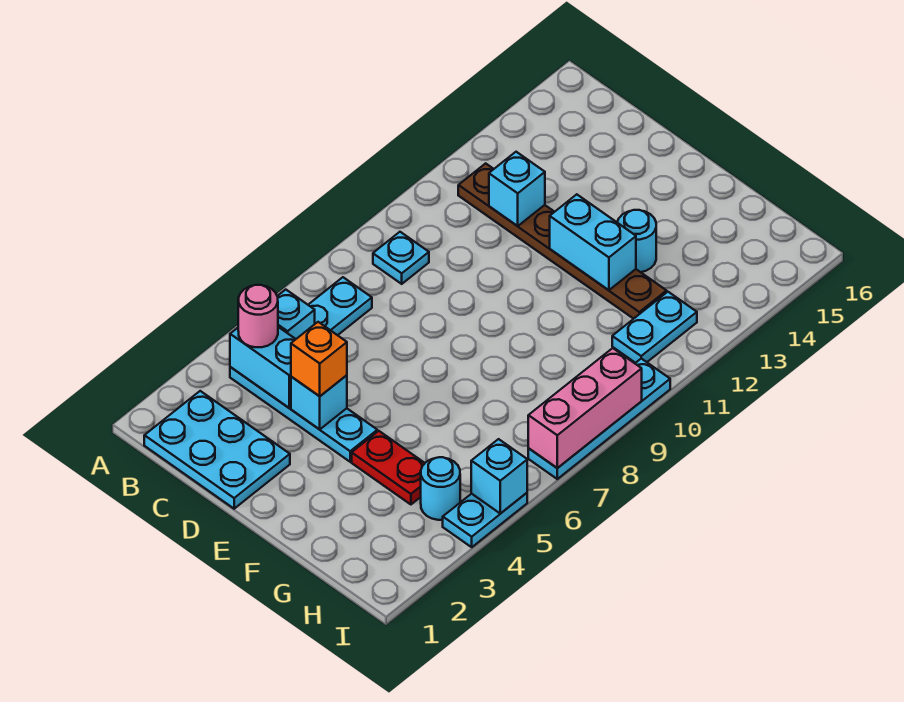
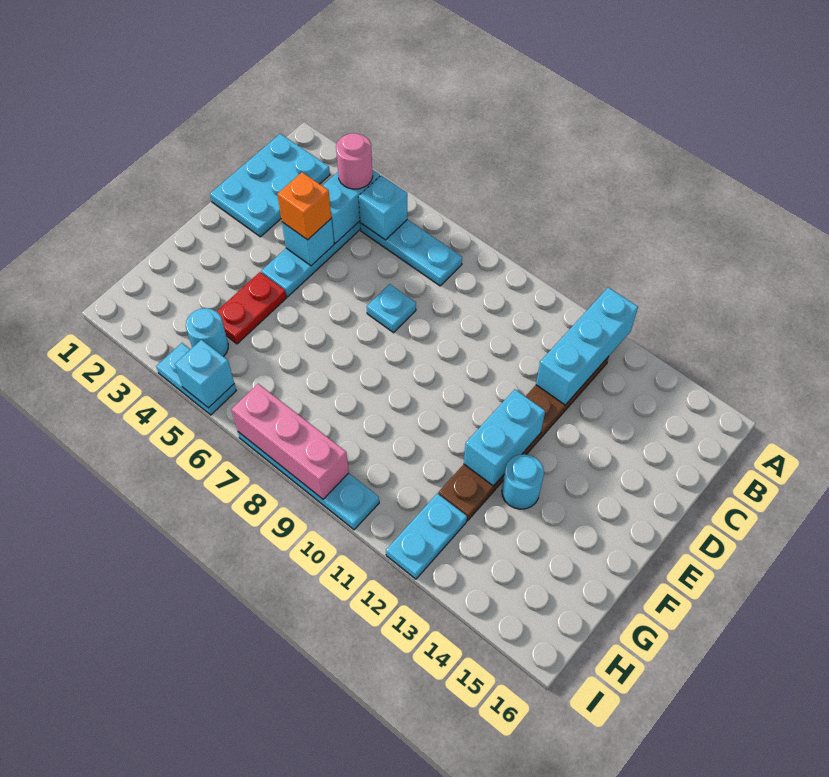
cyan 1x1 plate [373,232,429,284] -> cyan 1x1 plate moved to [367,284,416,333]
cyan 1x1 brick [489,152,545,226] -> cyan 1x3 brick [536,287,638,405]
cyan 1x2 plate [612,292,697,363] -> cyan 1x2 plate turned to [386,494,467,579]

